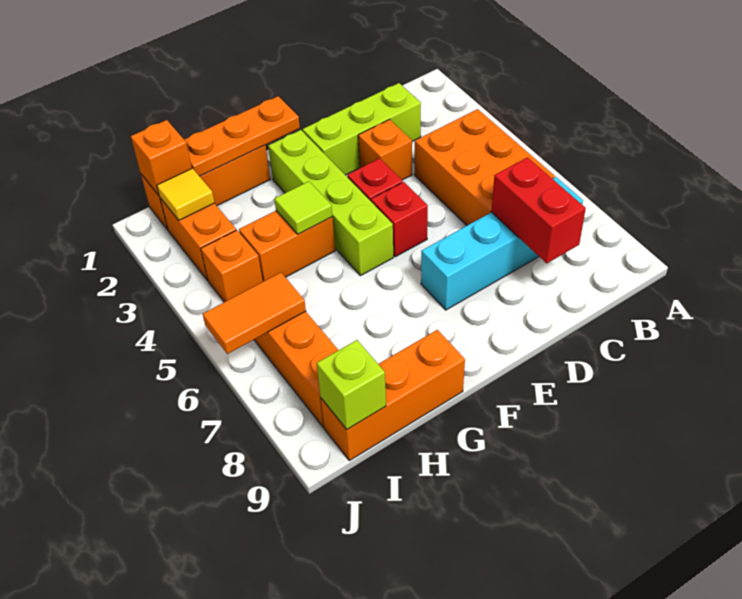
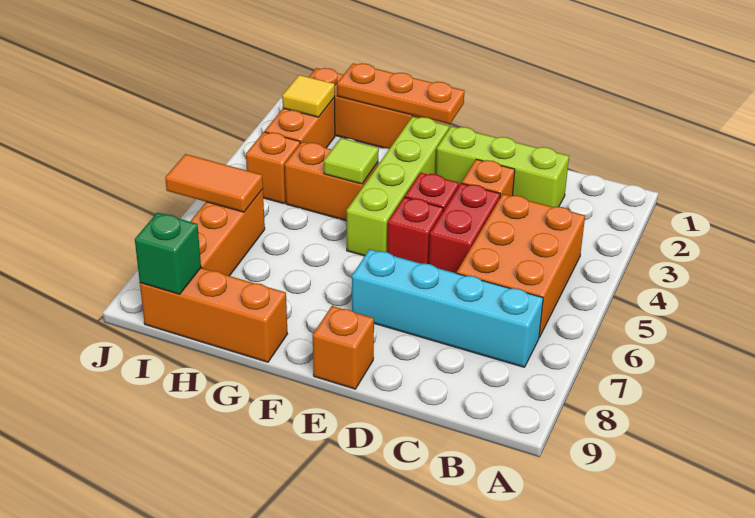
red 1x2 brick [491,158,586,263] -> red 1x2 brick moved to [429,183,500,273]
orange 1x1 brick [131,120,192,195] -> orange 1x1 brick moved to [313,306,374,389]
lime 1x1 brick [317,340,386,429] -> green 1x1 brick [135,213,201,294]

